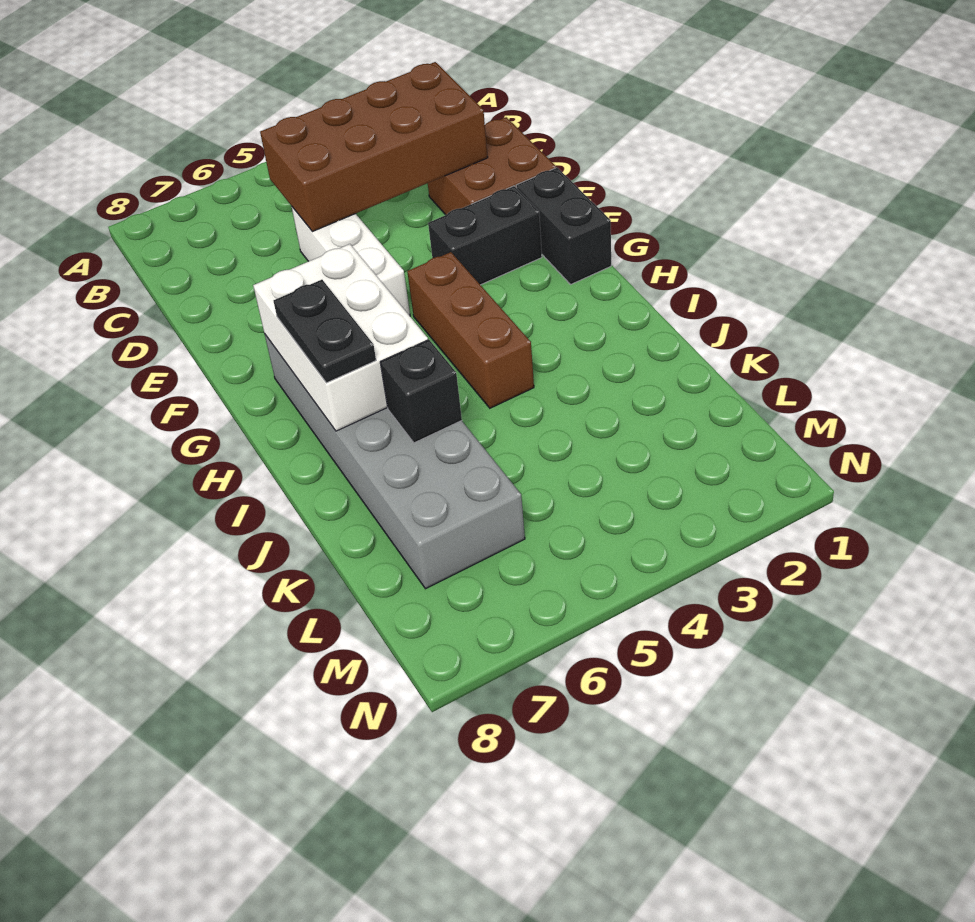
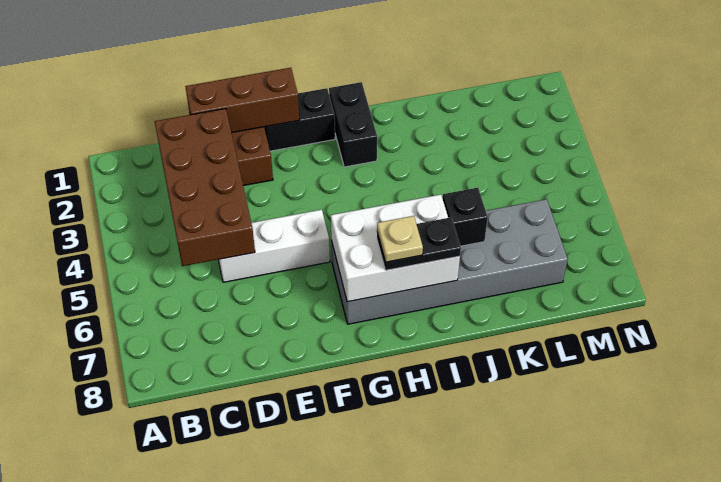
black 1x2 brick [428,186,542,285] -> black 1x2 brick moved to [329,82,377,167]
brown 1x3 brick [407,252,534,408] -> brown 1x3 brick moved to [185,68,299,133]
none -> tan 1x1 plate [377,216,423,262]

